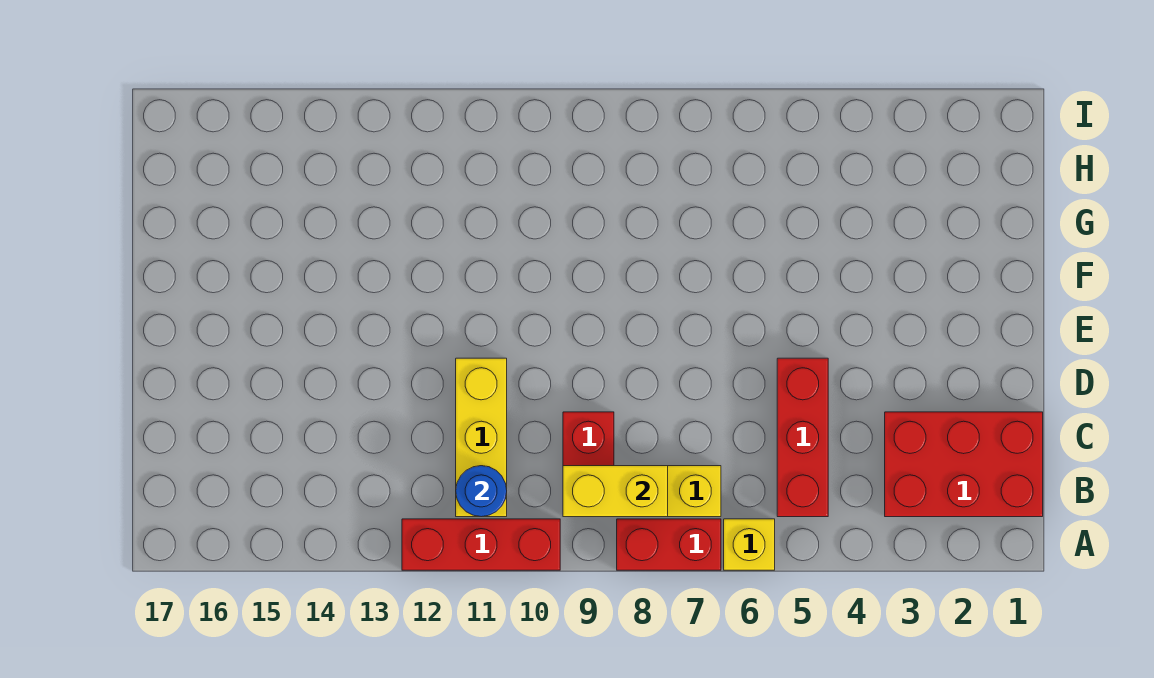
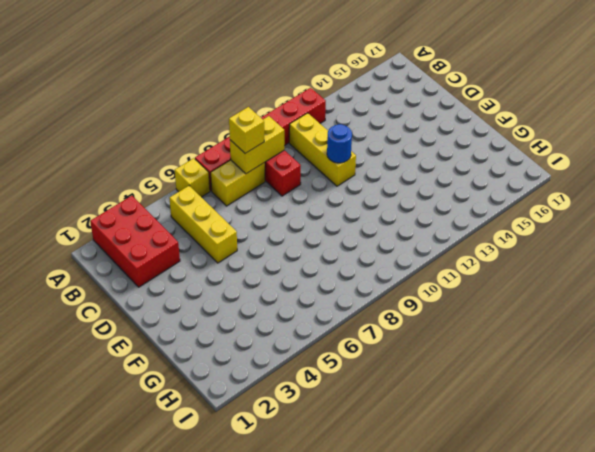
red 2x3 brick [885,412,1043,517] -> red 2x3 brick turned to [90,196,180,287]
red 1x3 brick [777,358,828,517] -> yellow 1x3 brick [169,186,237,263]
none -> yellow 1x1 brick [229,107,264,153]
blue 1x1 round brick [456,466,507,517] -> blue 1x1 round brick moved to [327,124,352,163]

